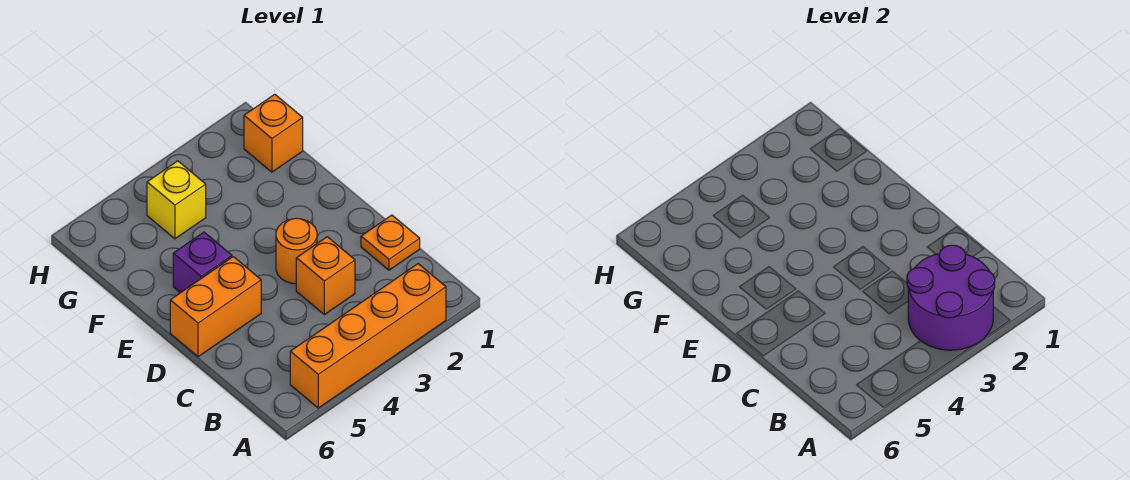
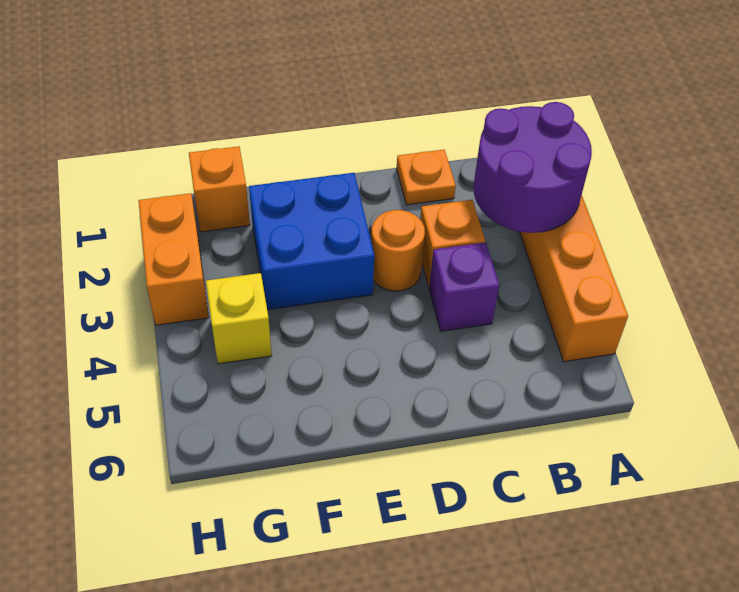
orange 1x2 brick [170,257,261,357] -> orange 1x2 brick moved to [138,193,209,325]
none -> blue 2x2 brick [249,173,374,310]
purple 1x1 brick [173,232,232,293] -> purple 1x1 brick moved to [429,242,499,331]

